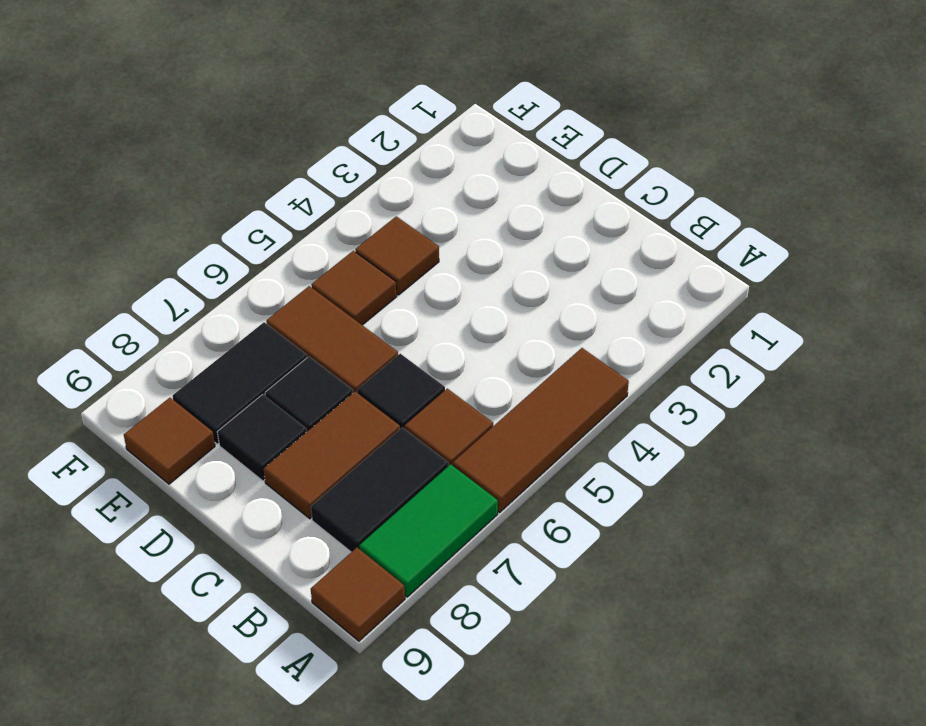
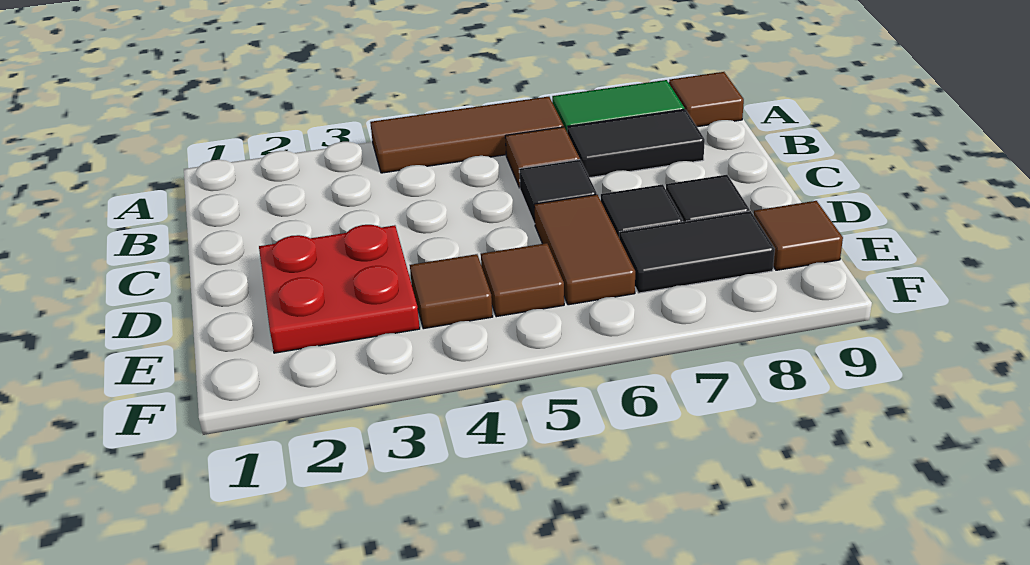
brown 1x2 tile [264,392,400,519] -> none
none -> red 2x2 plate [259,225,420,353]

